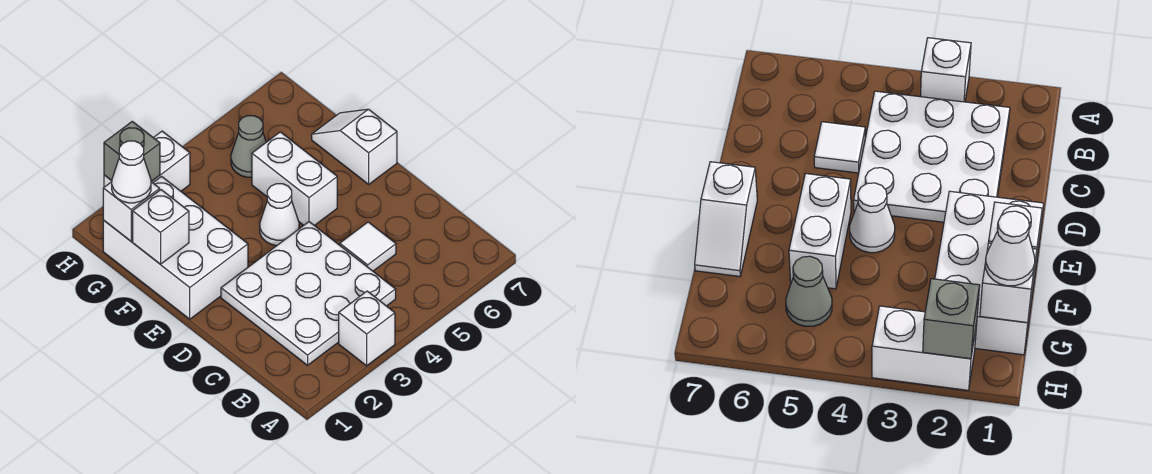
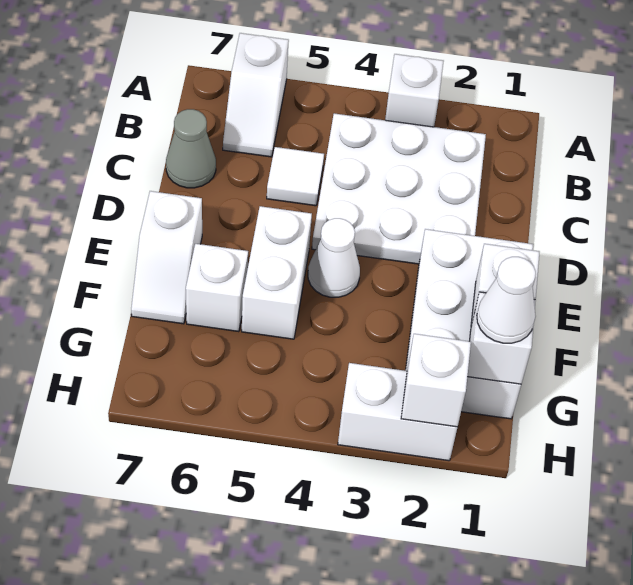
none -> white 1x2 slope [223,33,289,157]
none -> white 1x1 brick [186,244,248,332]
grey 1x1 cone [231,116,266,177] -> grey 1x1 cone moved to [166,109,216,188]
grey 1x1 brick [104,121,160,181] -> white 1x1 brick [401,334,471,427]

